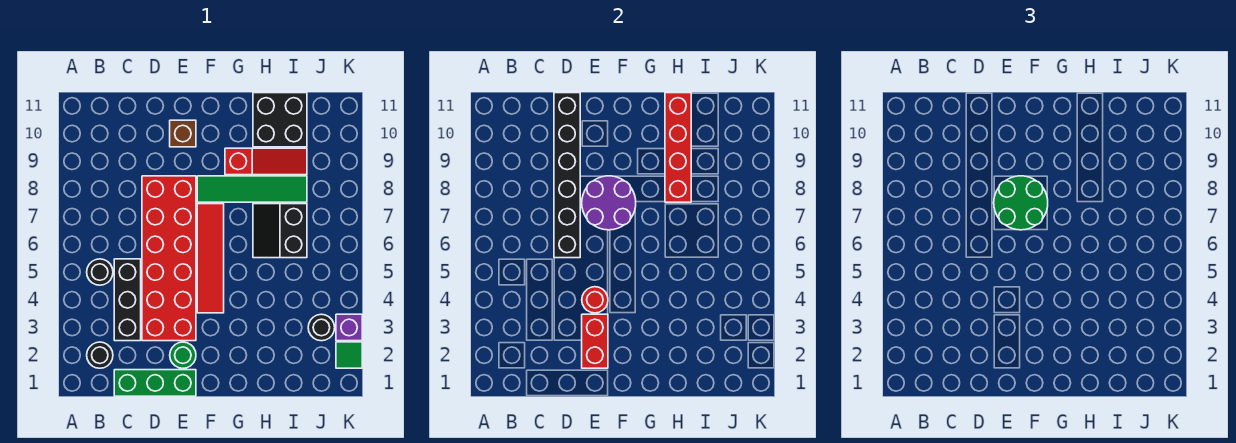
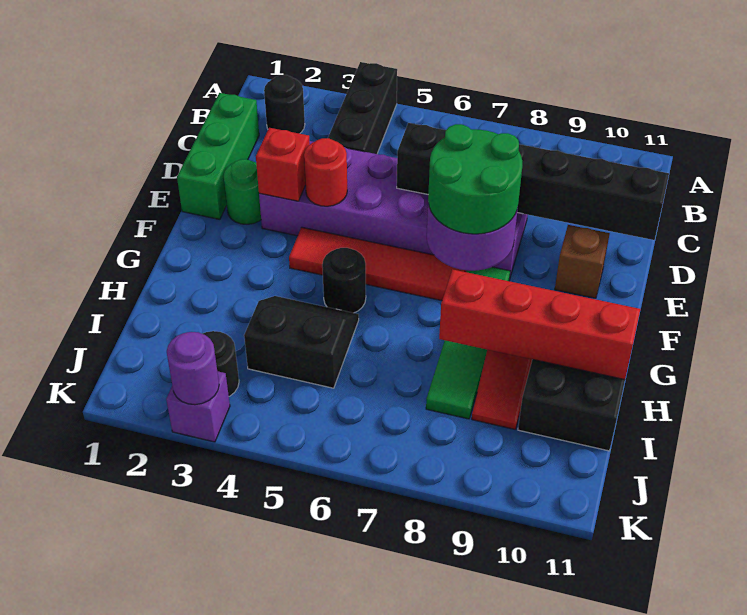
black 1x1 round brick [87,259,113,285] -> black 1x1 round brick moved to [322,248,366,313]
black 1x3 brick [114,259,141,341] -> black 1x3 brick turned to [328,62,397,154]
red 2x6 brick [142,176,196,341] -> purple 2x6 brick [259,141,528,280]
red 1x2 brick [582,314,608,368] -> red 1x1 brick [256,128,310,201]
black 2x2 slope [253,204,307,258] -> black 2x2 slope moved to [244,296,359,388]
green 1x1 tile [336,342,362,368] -> none
none -> purple 1x1 round brick [167,332,219,405]

